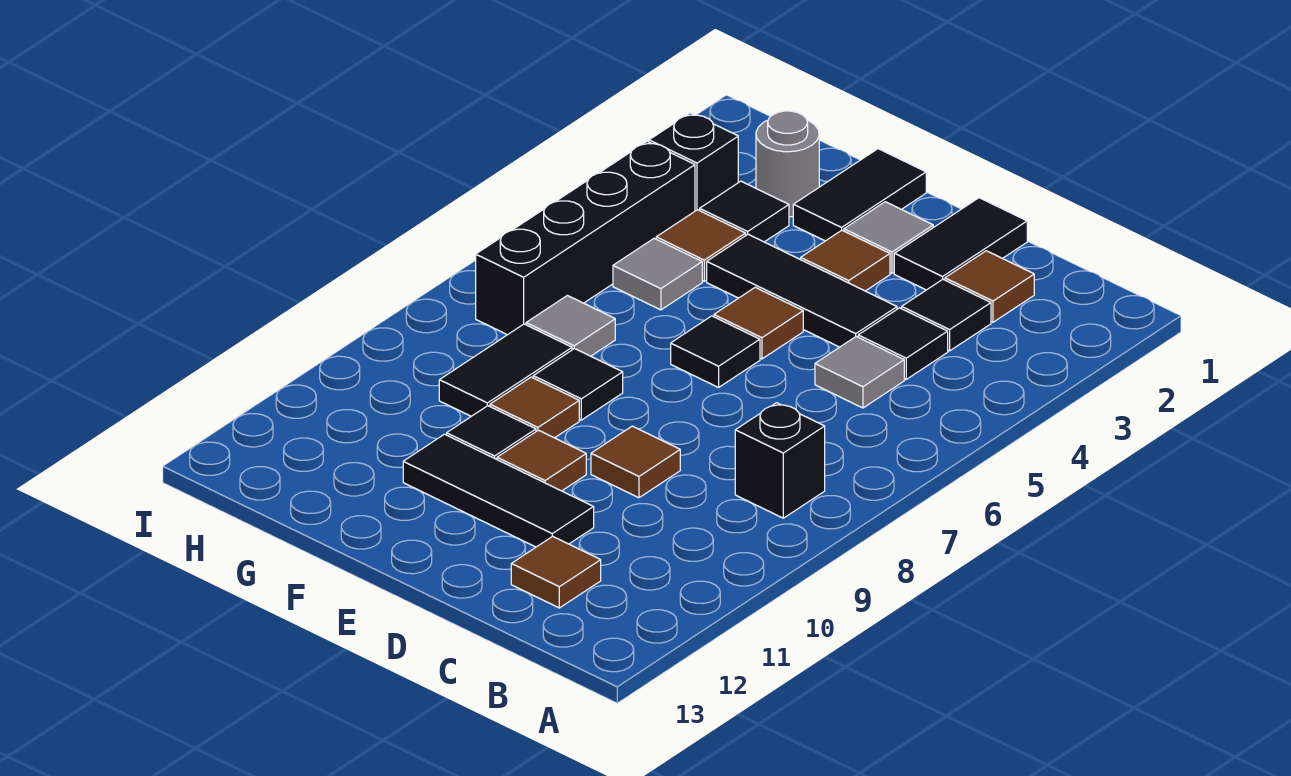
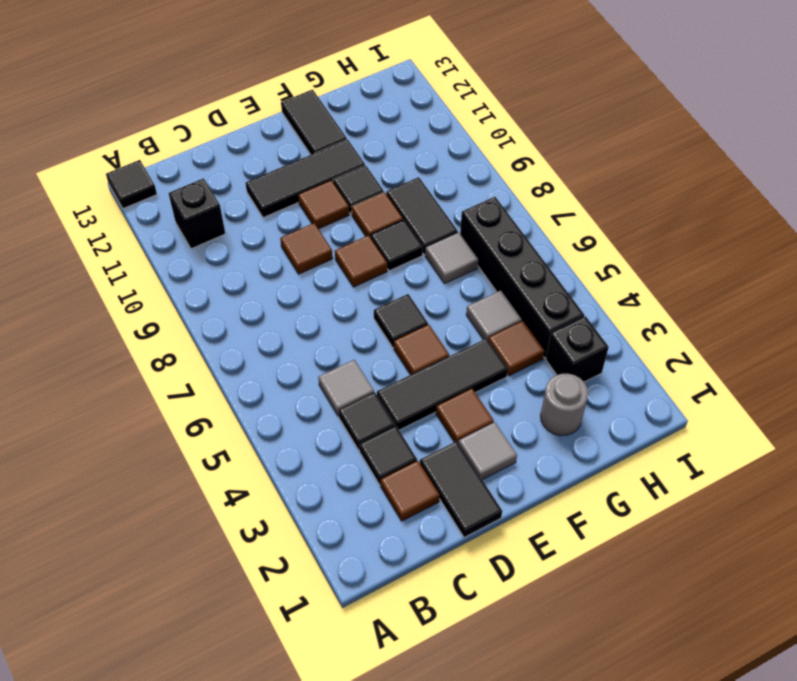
black 1x1 brick [735,403,825,518] -> black 1x1 brick moved to [169,178,225,249]
brown 1x1 tile [511,536,601,608] -> brown 1x1 tile moved to [335,235,387,287]
black 1x2 tile [793,149,926,241] -> black 1x2 tile moved to [281,90,347,155]
black 1x1 tile [700,181,789,242] -> black 1x1 tile moved to [106,160,157,209]

